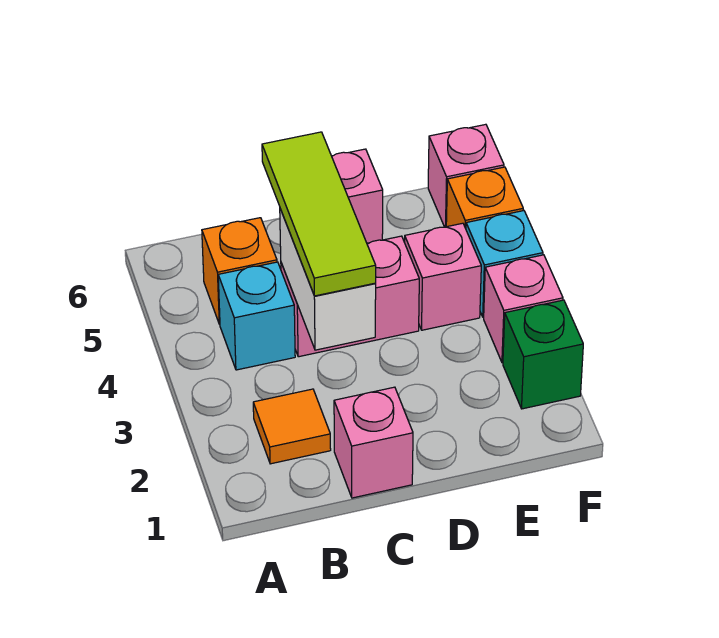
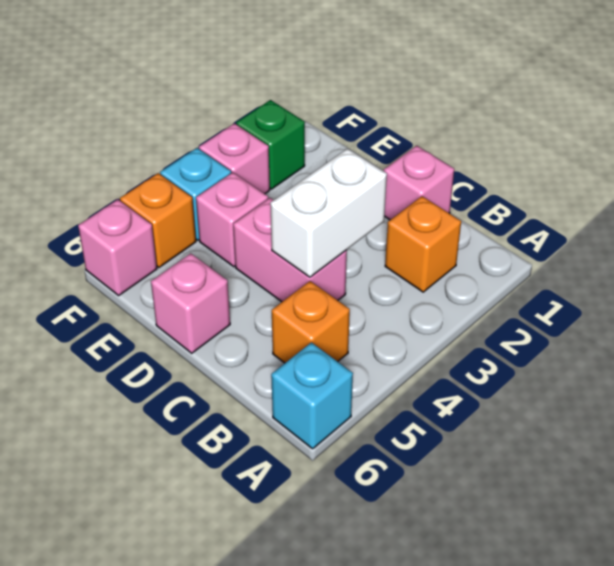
orange 1x1 tile [253,389,331,464] -> orange 1x1 brick [385,196,461,292]
cyan 1x1 brick [218,262,295,370] -> cyan 1x1 brick moved to [271,342,353,449]
lime 1x3 tile [262,132,376,296] -> none

